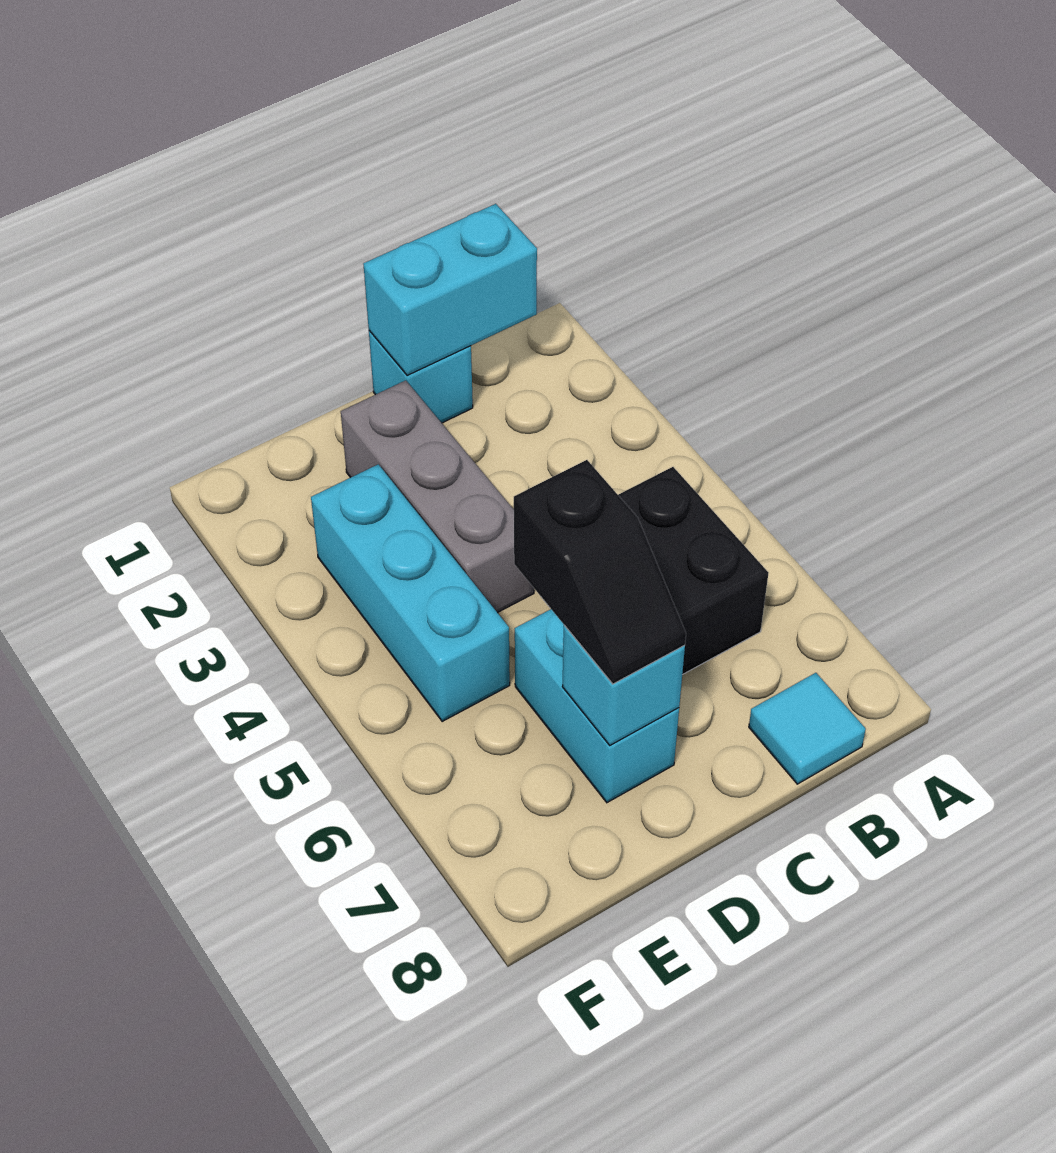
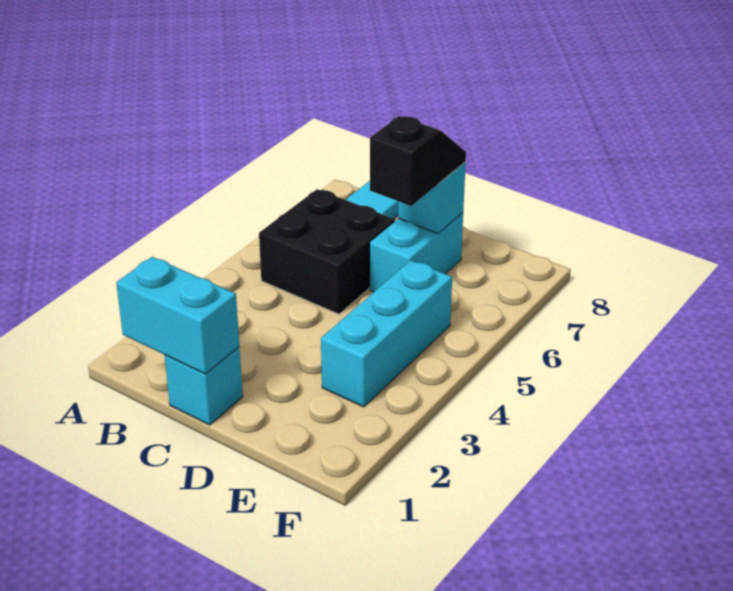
grey 1x3 brick [341,380,534,613] -> none

